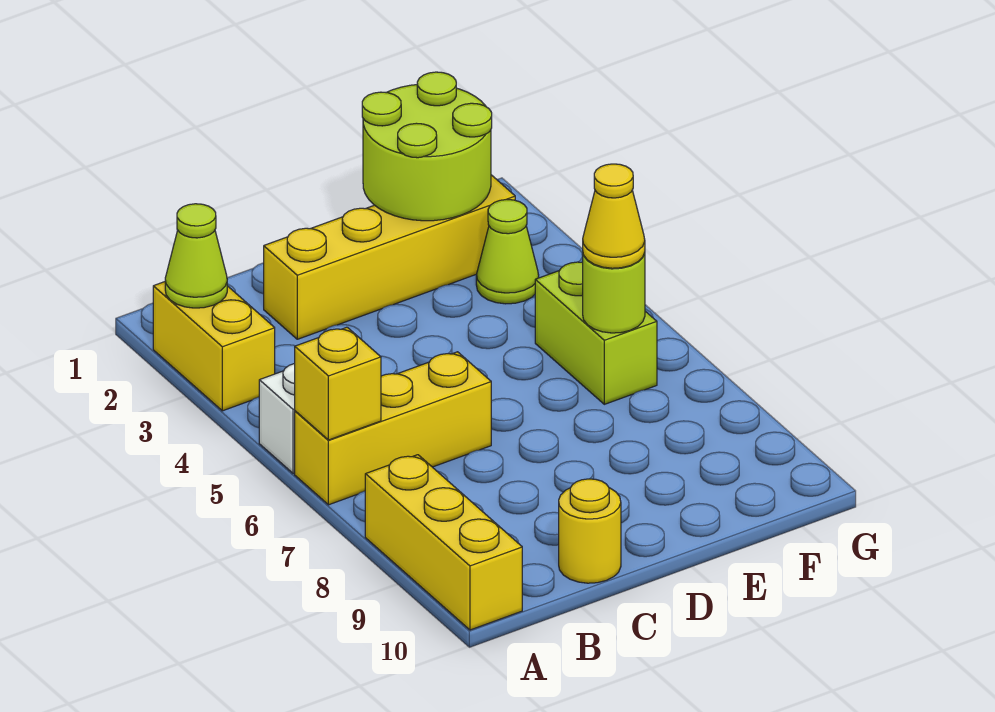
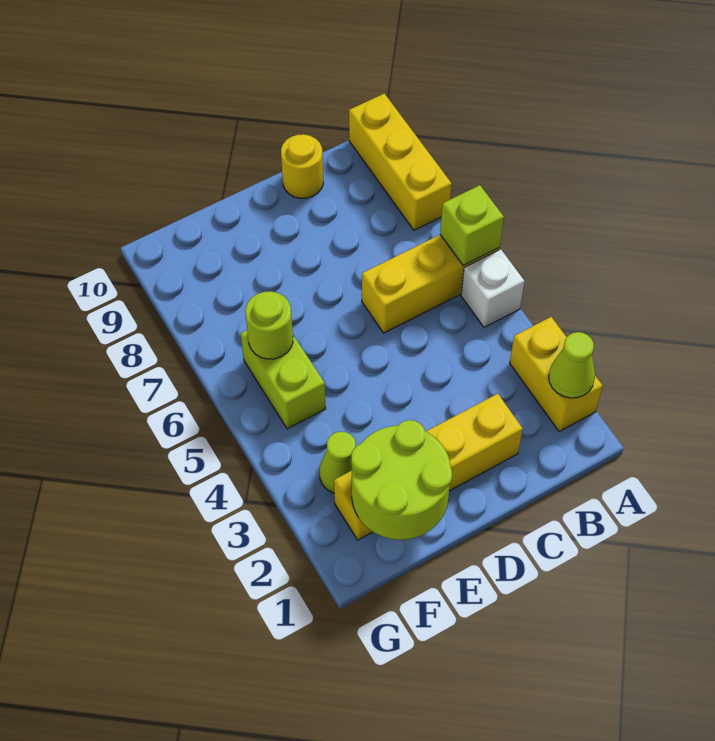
yellow 1x1 brick [295,327,381,440] -> lime 1x1 brick [440,185,504,266]
yellow 1x1 cone [583,164,645,268] -> none

